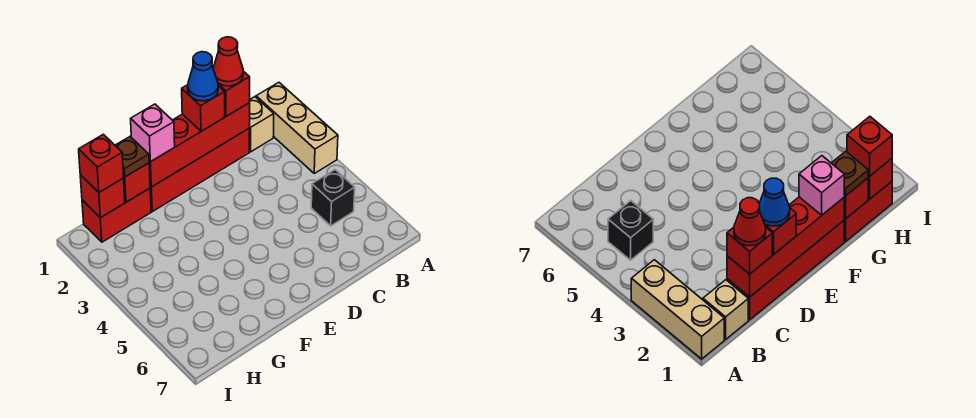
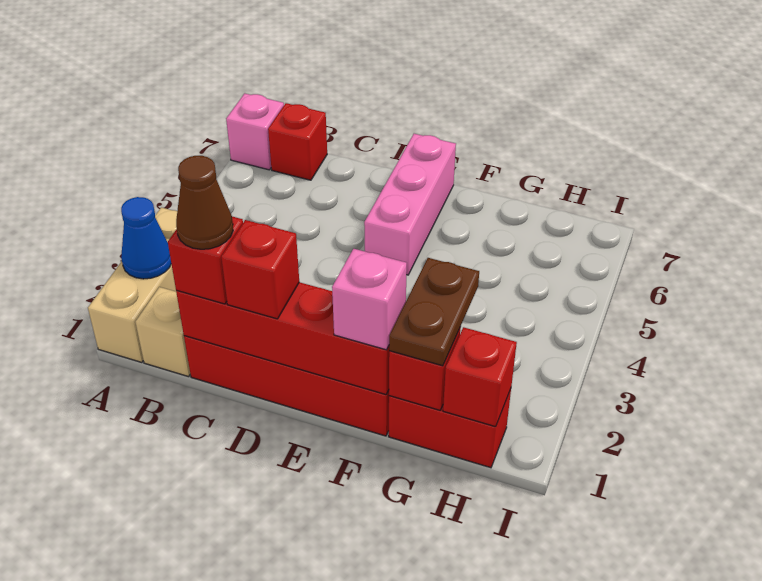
none -> pink 1x1 brick [226,93,284,170]
black 1x1 brick [311,170,355,226] -> none
red 1x1 cone [213,37,243,86] -> brown 1x1 cone [176,156,233,249]
blue 1x1 cone [188,52,218,101] -> blue 1x1 cone moved to [121,197,171,279]
none -> pink 1x3 brick [364,134,456,275]
brown 1x1 plate [115,137,149,177] -> brown 1x2 plate [389,258,479,366]
red 1x1 brick [79,134,124,192] -> red 1x1 brick moved to [268,103,327,180]

